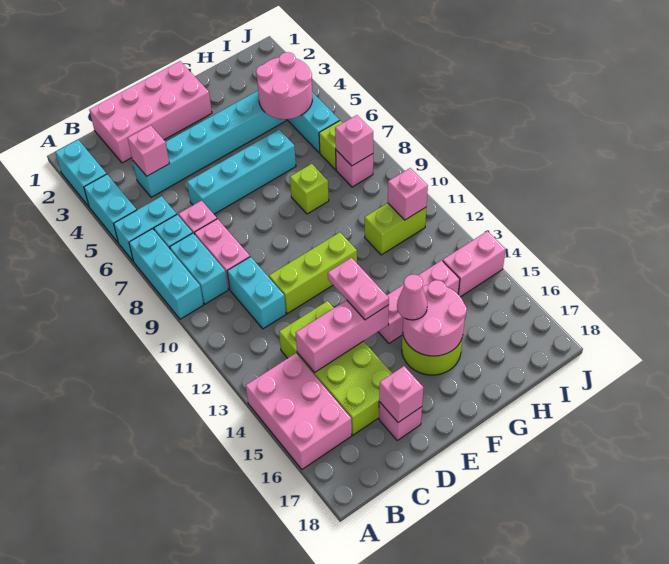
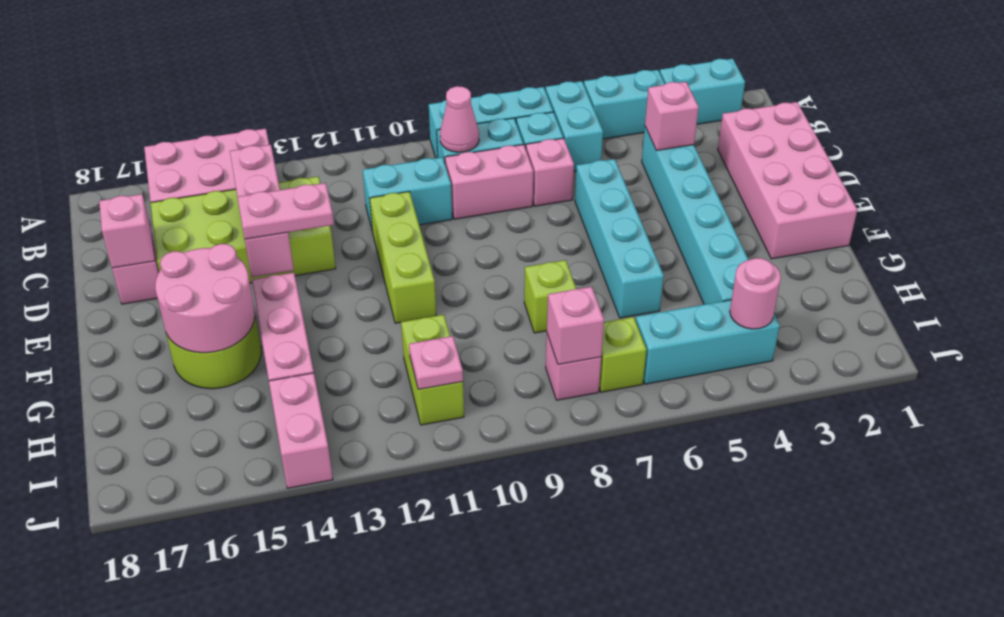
pink 1x1 cone [397,274,427,320] -> pink 1x1 cone moved to [440,86,479,152]
pink 2x2 round brick [256,52,312,119] -> pink 1x1 round brick [730,258,781,329]
pink 1x1 brick [388,168,428,220] -> pink 1x1 plate [409,336,463,389]

